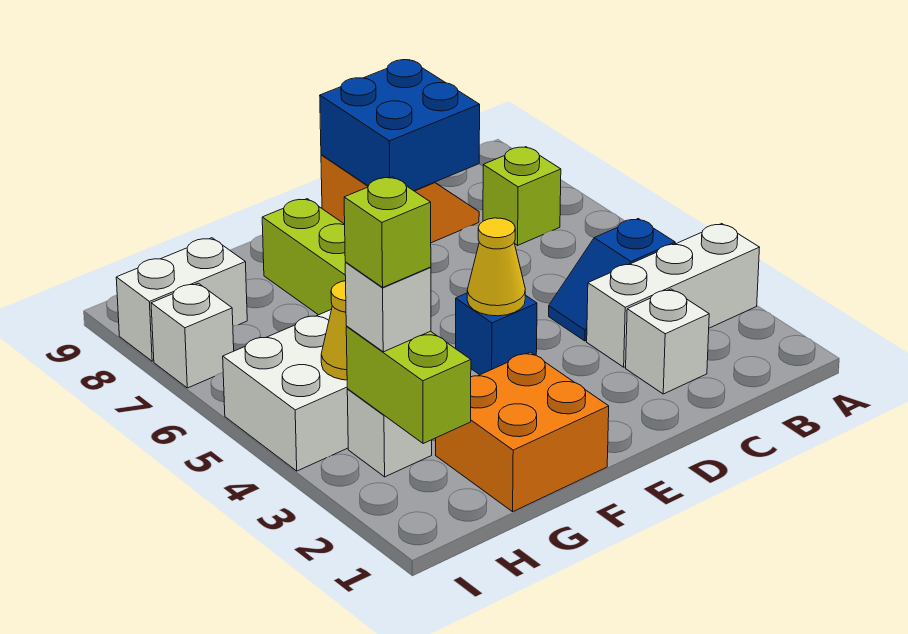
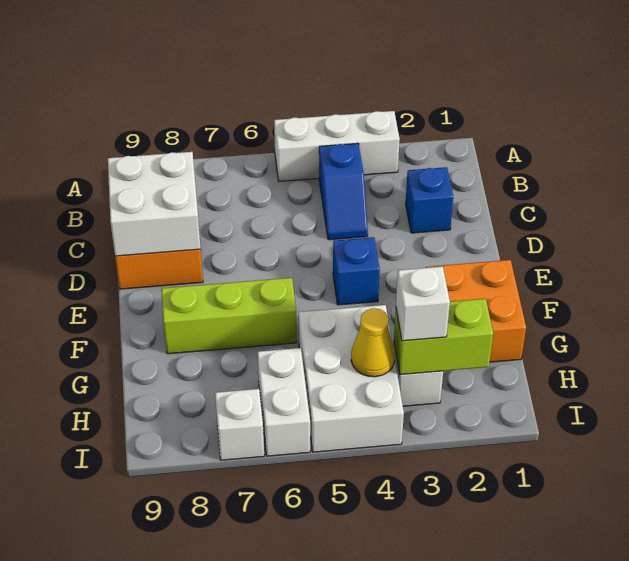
white 1x3 brick [587,224,760,367] -> white 1x3 brick turned to [274,111,400,182]
lime 1x1 brick [483,147,561,245] -> none
white 1x1 brick [626,289,709,394] -> blue 1x1 brick [406,167,453,233]
blue 2x2 brick [320,60,480,191] -> white 2x2 brick [108,152,201,256]
yellow 1x1 cone [467,218,525,316] -> none
lime 1x1 brick [344,177,431,287] -> none
white 1x2 brick [116,238,247,361] -> white 1x2 brick moved to [258,348,310,456]

